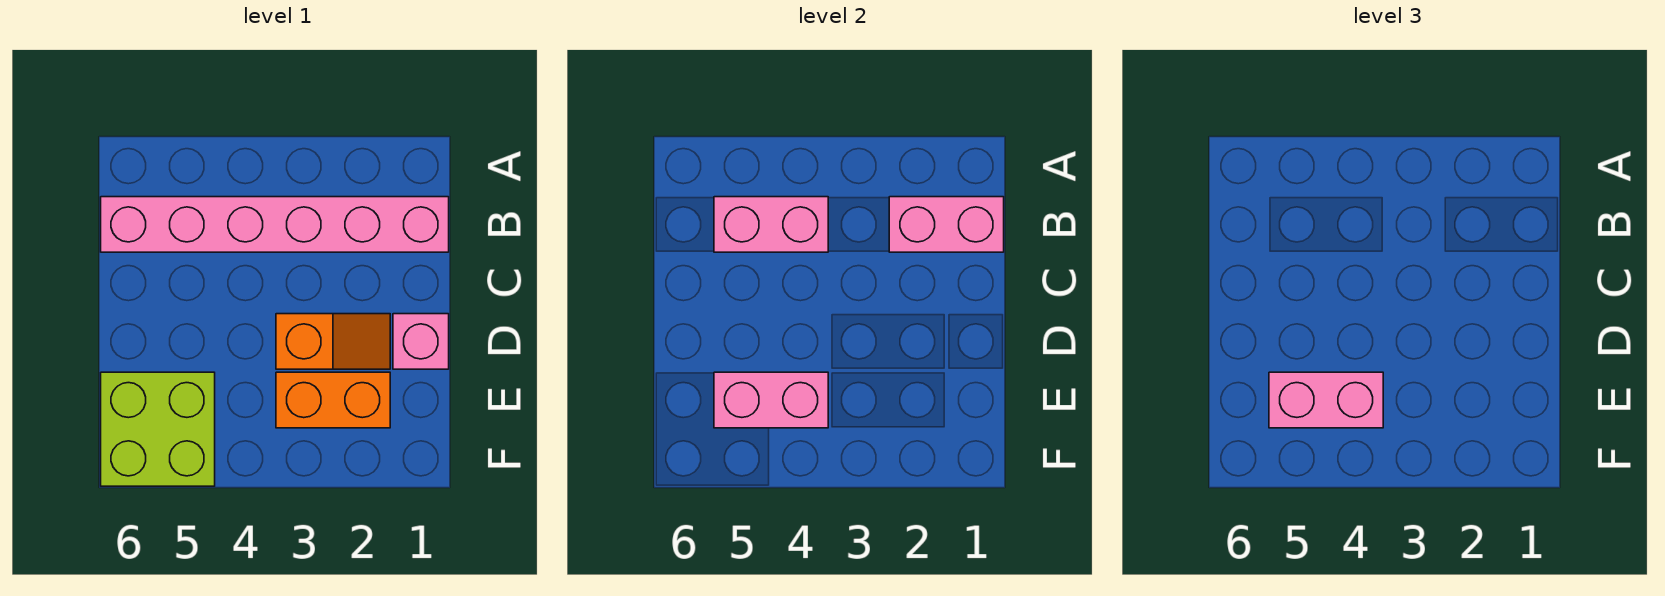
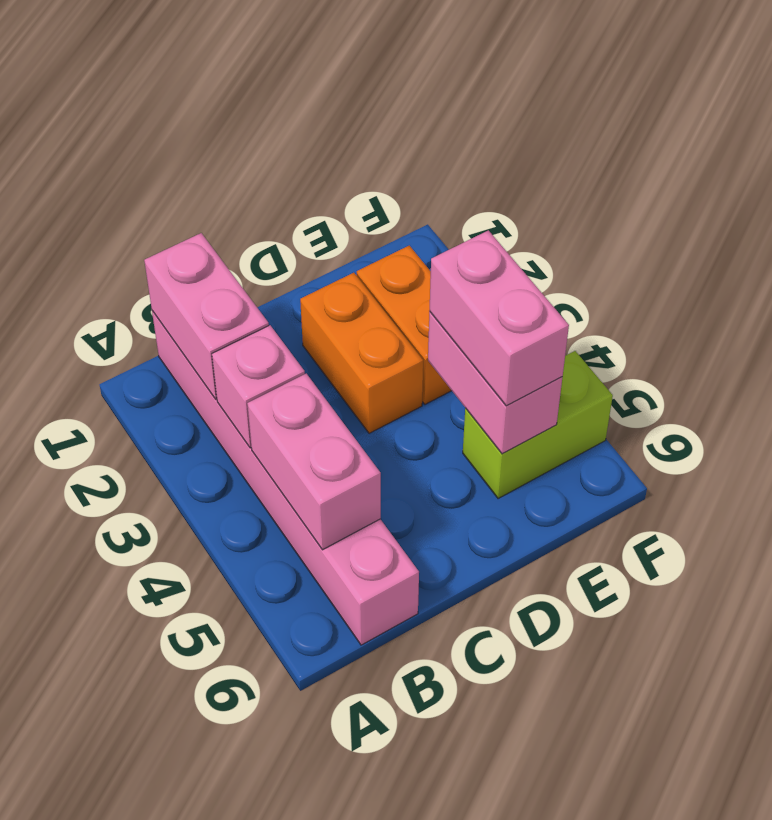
pink 1x1 brick [393,314,449,369] -> pink 1x1 brick moved to [212,325,305,448]
orange 1x2 slope [276,314,390,369] -> orange 1x2 brick [300,273,423,433]
lime 2x2 brick [101,372,215,486] -> lime 1x2 brick [463,351,613,499]

